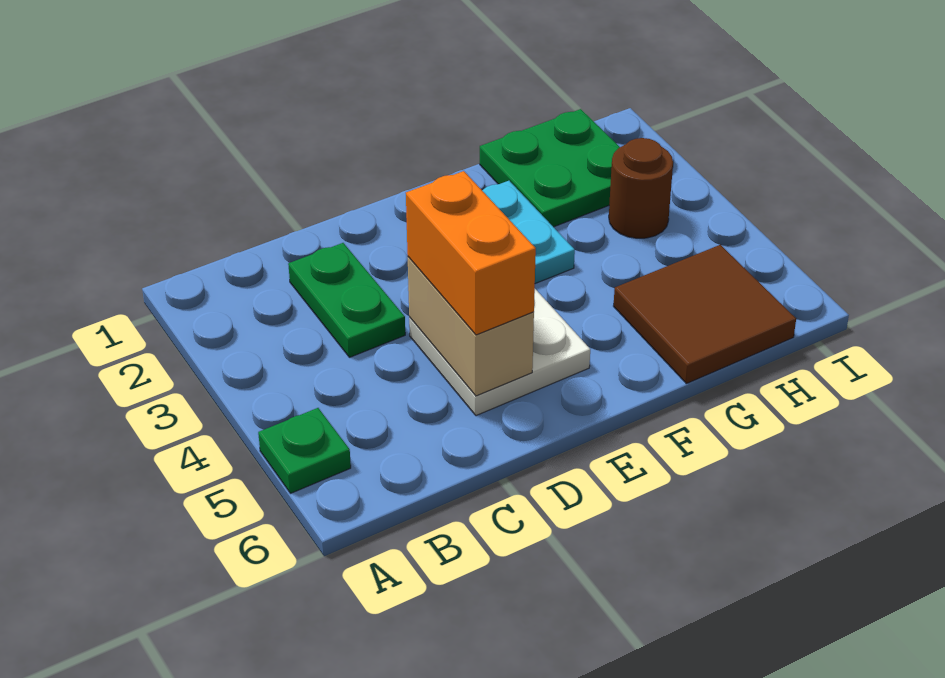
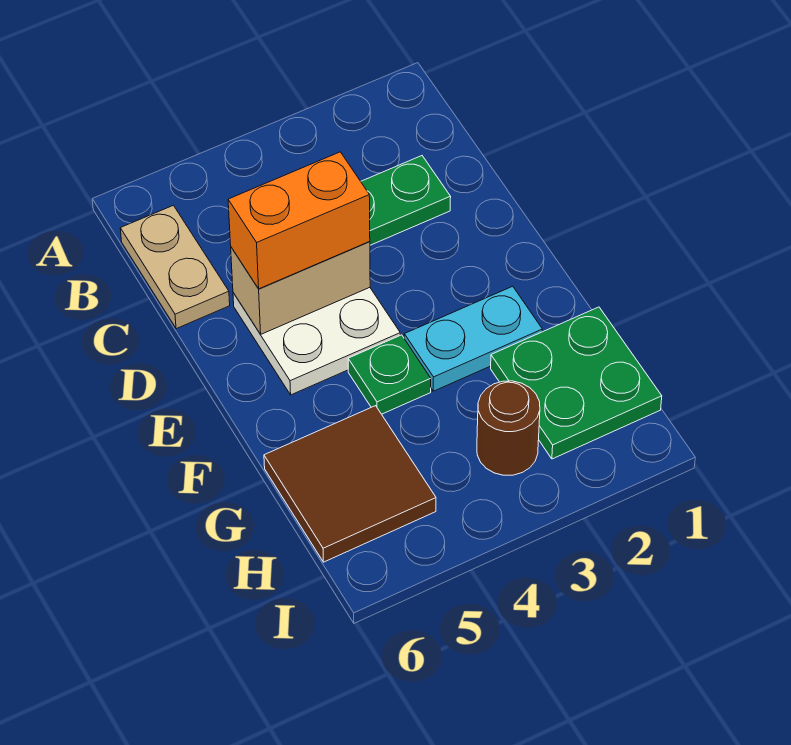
green 1x1 plate [258,408,351,493] -> green 1x1 plate moved to [348,335,431,414]
none -> tan 1x2 plate [120,205,230,329]

